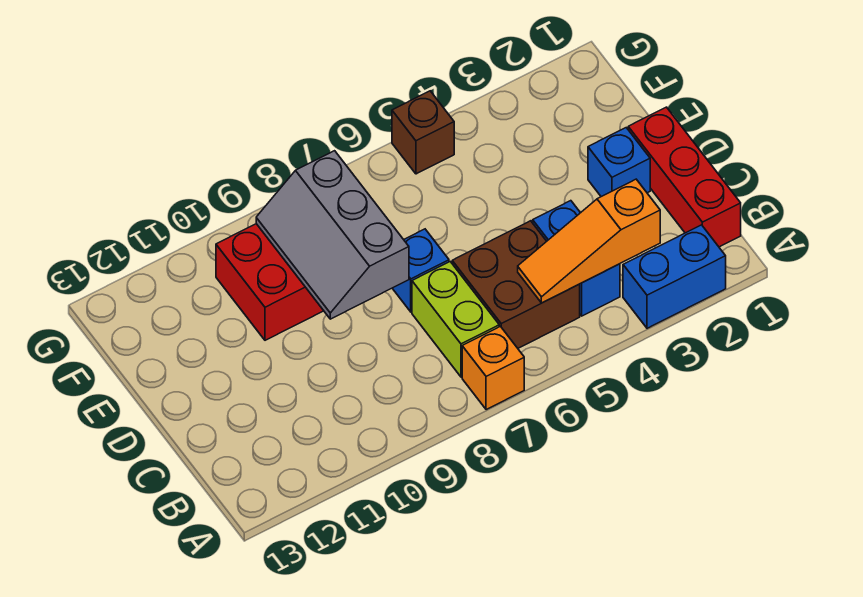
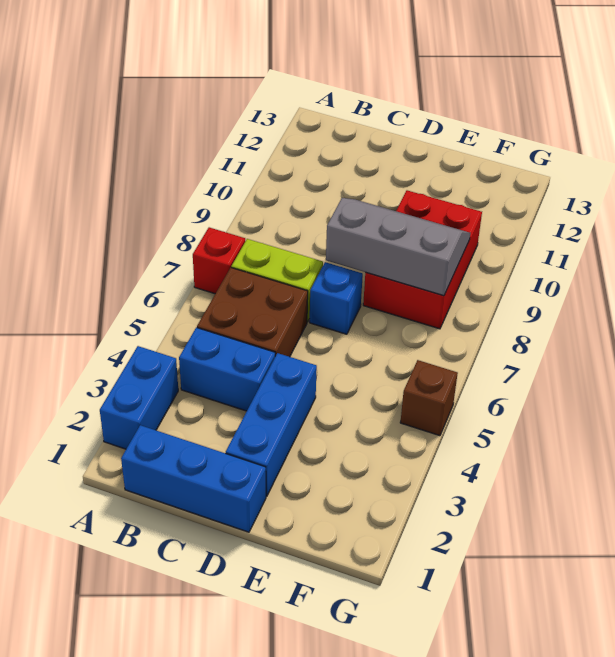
orange 1x1 brick [462,326,524,410] -> red 1x1 brick [193,227,245,294]
red 1x3 brick [628,107,741,247] -> blue 1x3 brick [121,425,266,532]
orange 1x3 slope [518,179,660,303] -> none
blue 1x1 brick [588,128,650,197] -> blue 1x3 brick [226,353,317,497]

